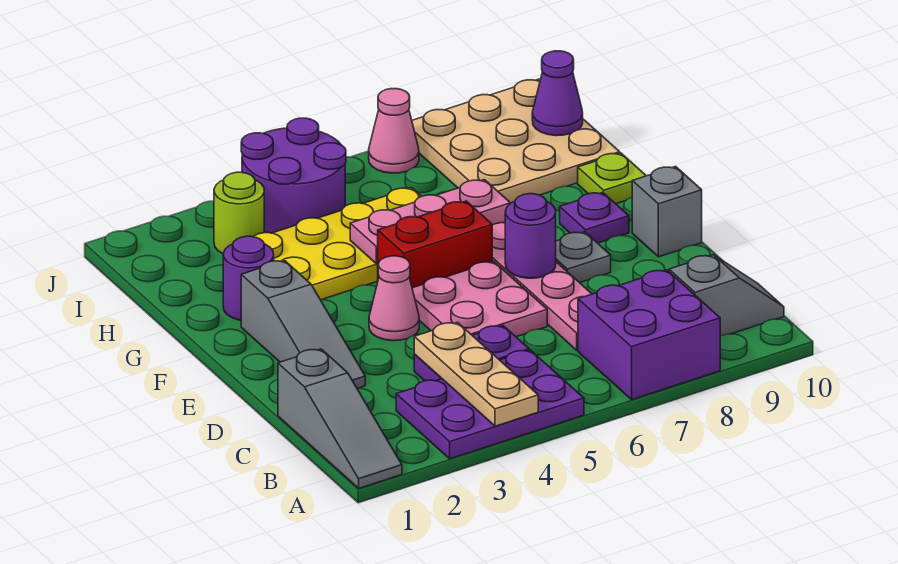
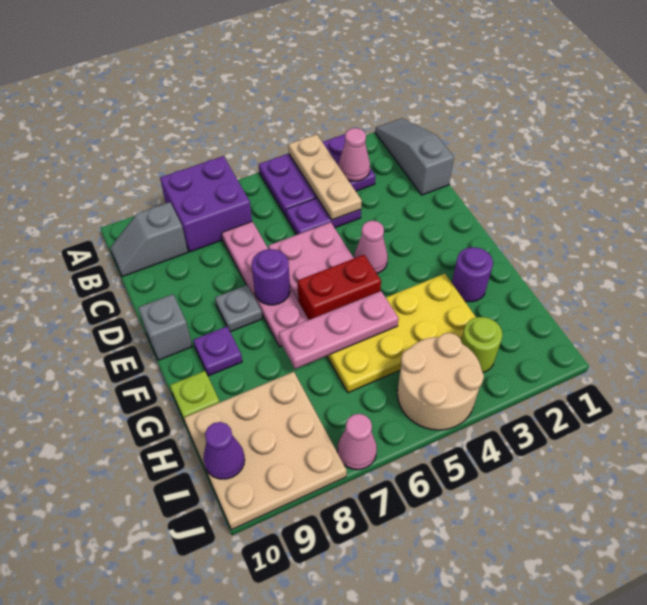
none -> pink 1x1 cone [338,128,370,181]
grey 1x3 slope [241,260,365,388] -> none
purple 2x2 round brick [241,118,346,233] -> tan 2x2 round brick [397,333,484,430]

